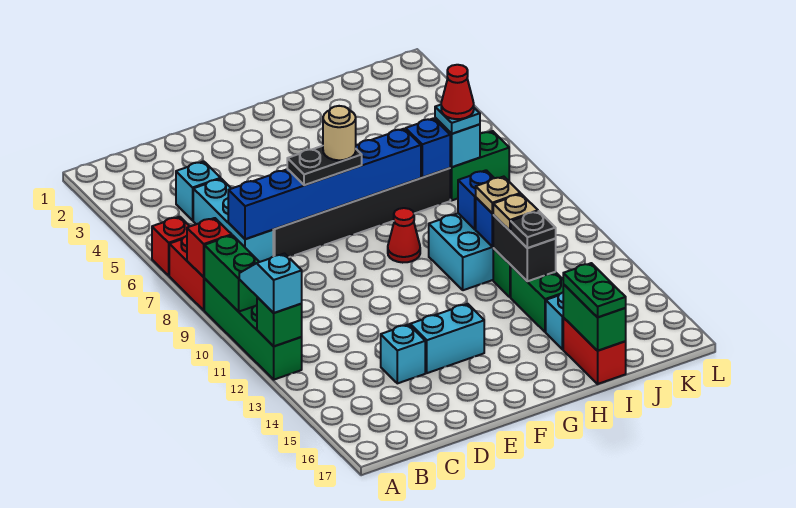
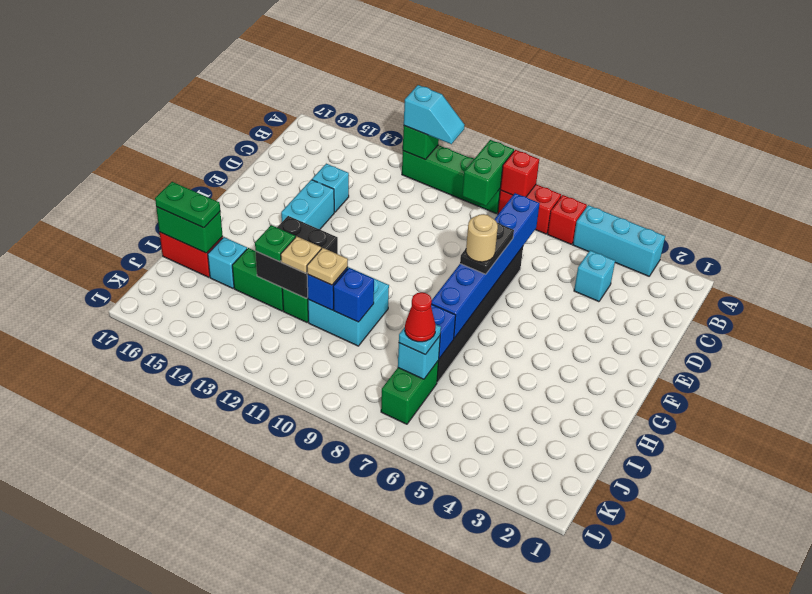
green 1x2 brick [204,235,259,312] -> green 1x2 brick turned to [462,140,514,206]
cyan 1x3 brick [193,179,273,262] -> cyan 1x3 brick moved to [573,205,665,276]
red 1x1 cone [388,208,420,263] -> none
black 1x2 brick [493,215,556,281] -> black 2x2 brick [256,216,338,298]
black 1x1 plate [511,211,556,248] -> green 1x1 plate [255,225,295,262]

